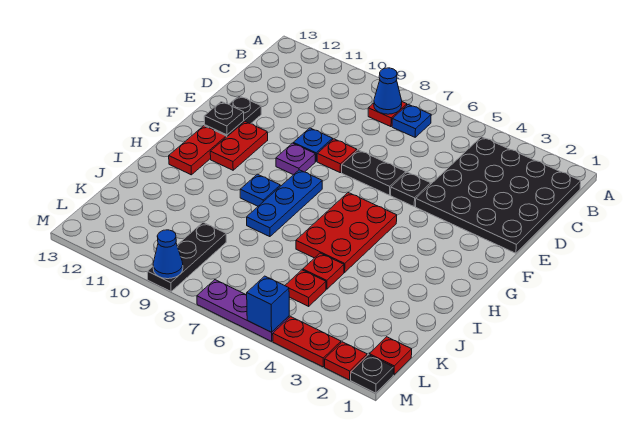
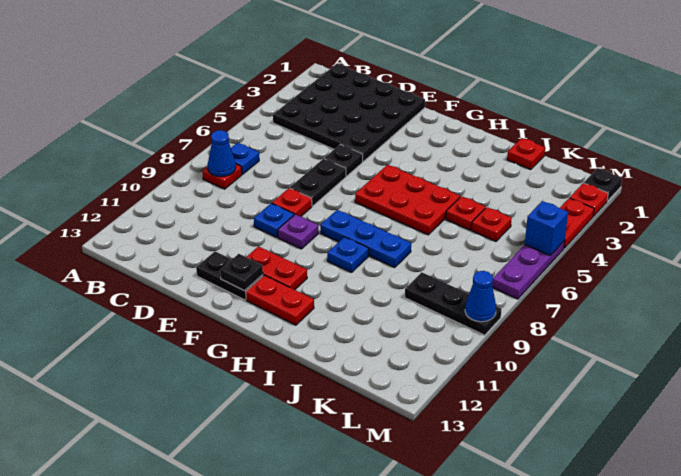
red 1x1 plate [369,337,412,375] -> red 1x1 plate moved to [507,138,545,169]

